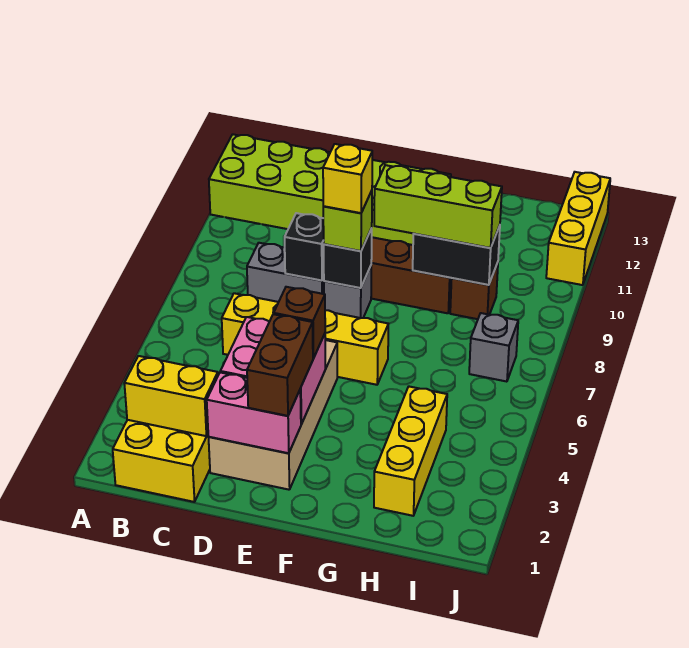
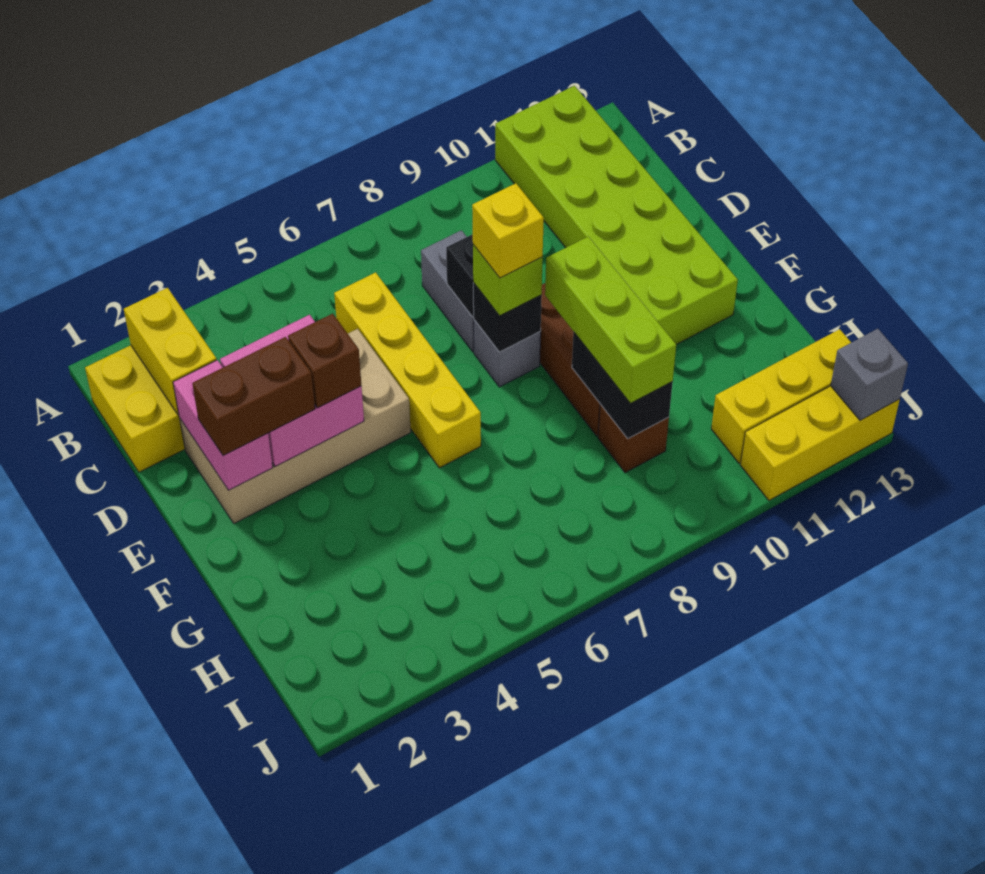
yellow 1x3 brick [374,387,447,516] -> yellow 1x3 brick moved to [711,329,851,464]
grey 1x1 brick [469,313,518,382] -> grey 1x1 brick moved to [831,329,908,420]

